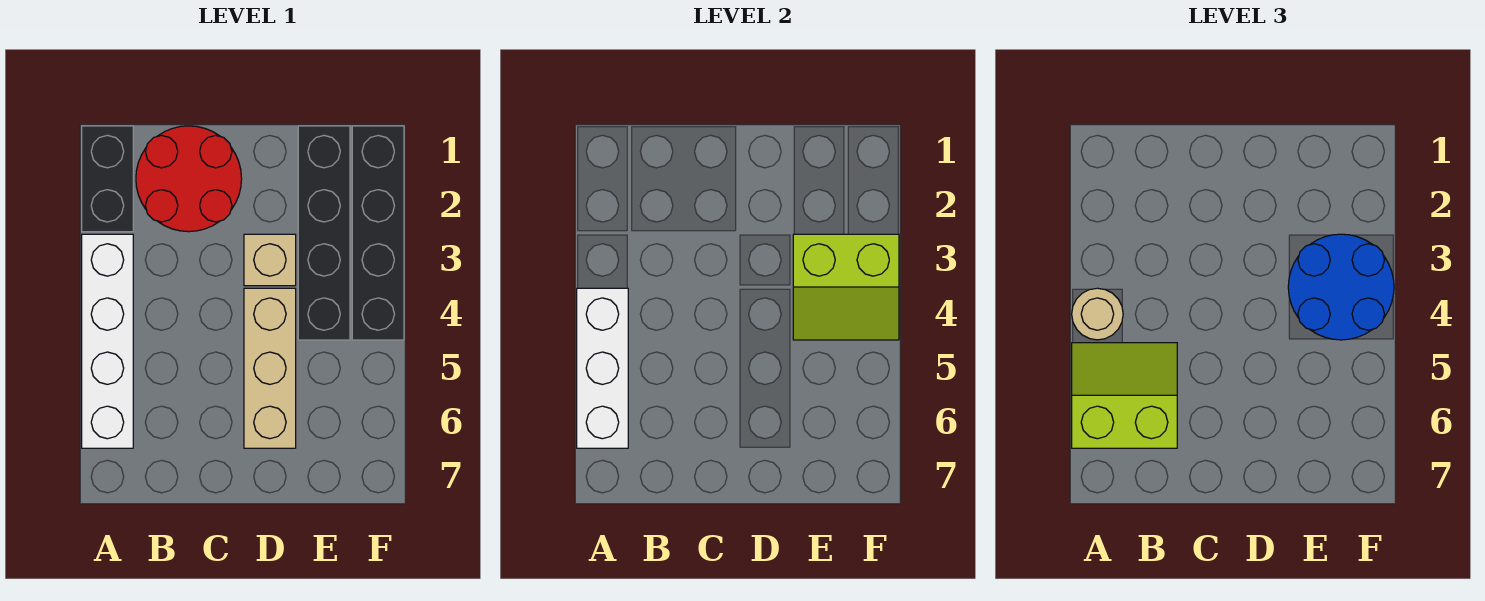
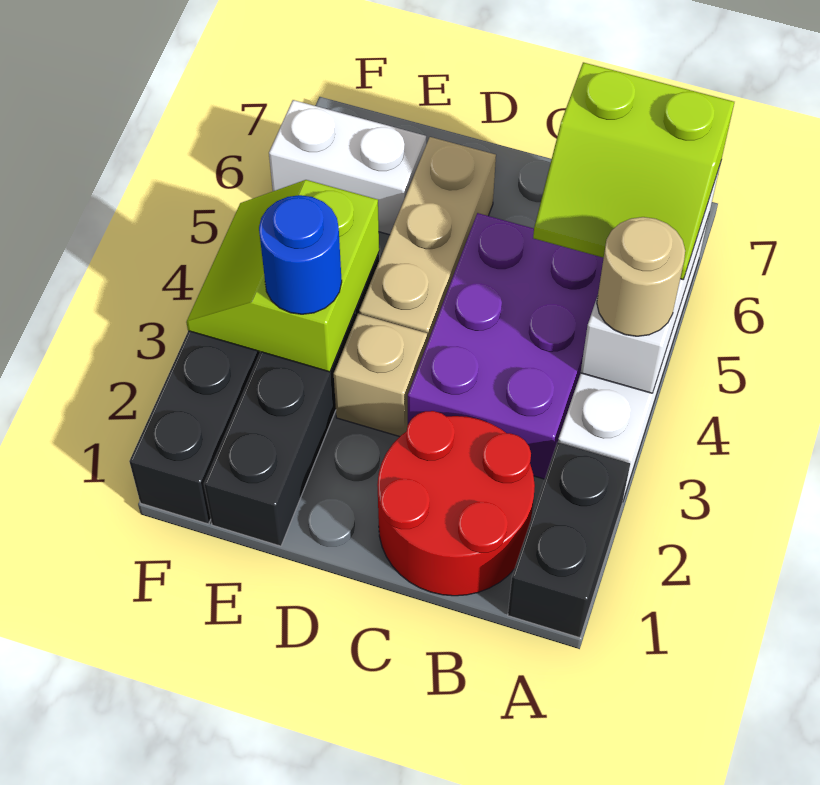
none -> purple 2x3 brick [408,213,604,479]
lime 2x2 slope [793,234,899,340] -> lime 2x2 slope turned to [186,180,379,372]
blue 2x2 round brick [1288,234,1394,340] -> blue 1x1 round brick [259,195,342,314]
none -> white 1x2 brick [269,100,426,235]

